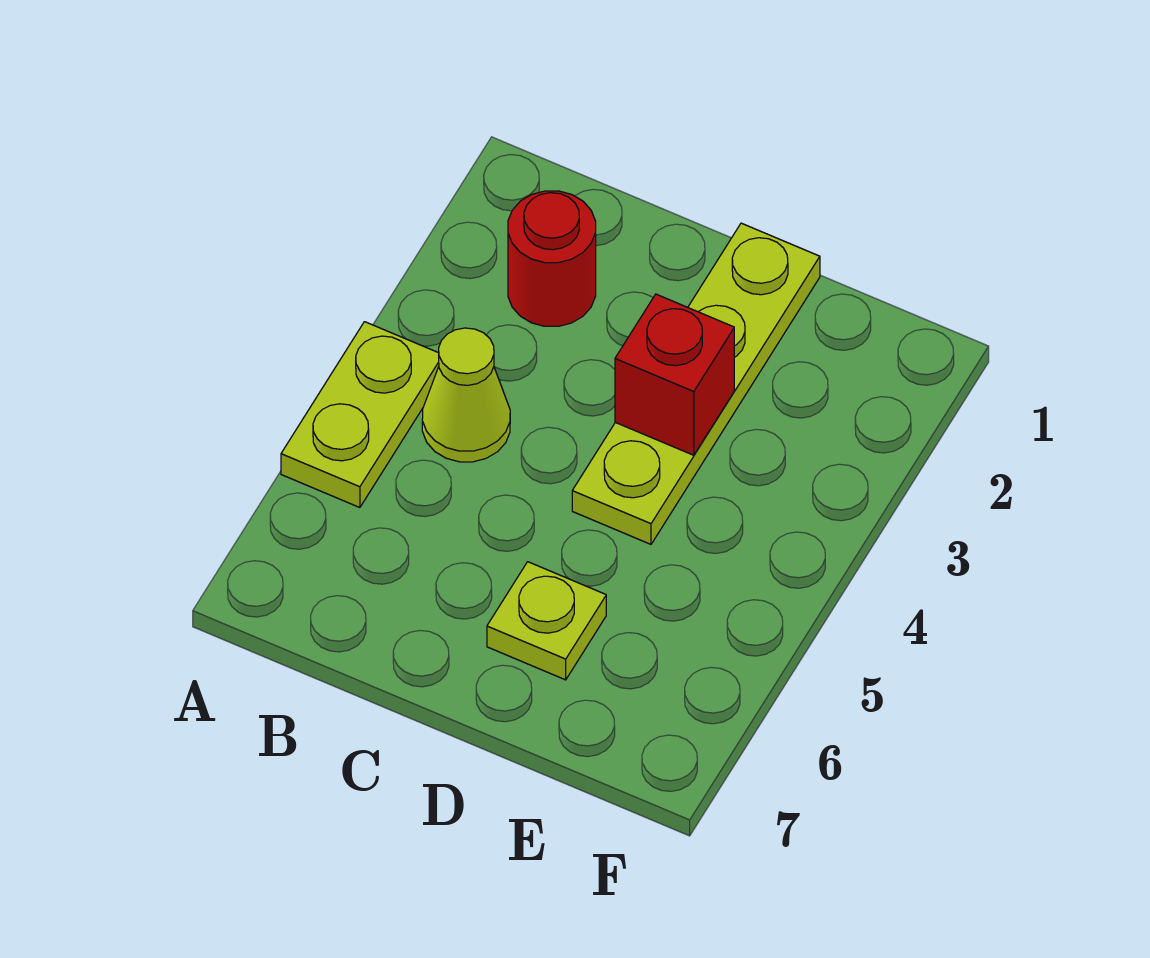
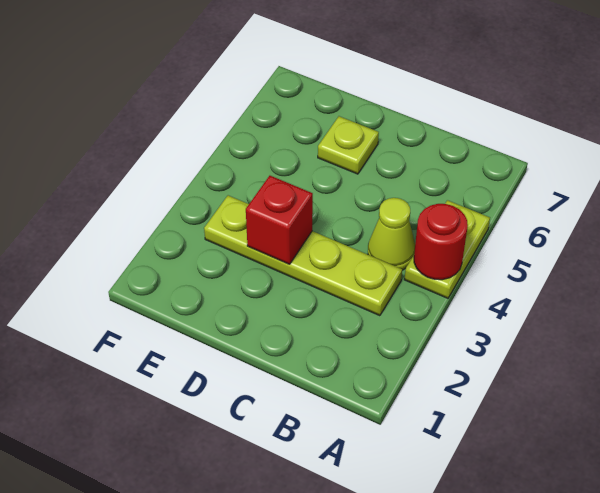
red 1x1 round brick [508,191,596,326] -> red 1x1 round brick moved to [414,204,468,280]
lime 1x4 plate [572,223,820,544] -> lime 1x4 plate turned to [204,195,402,316]

